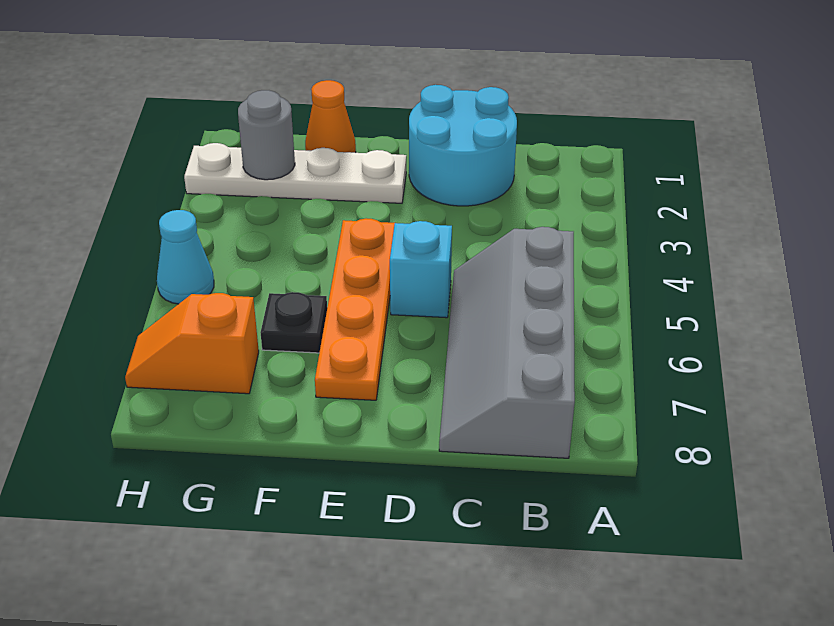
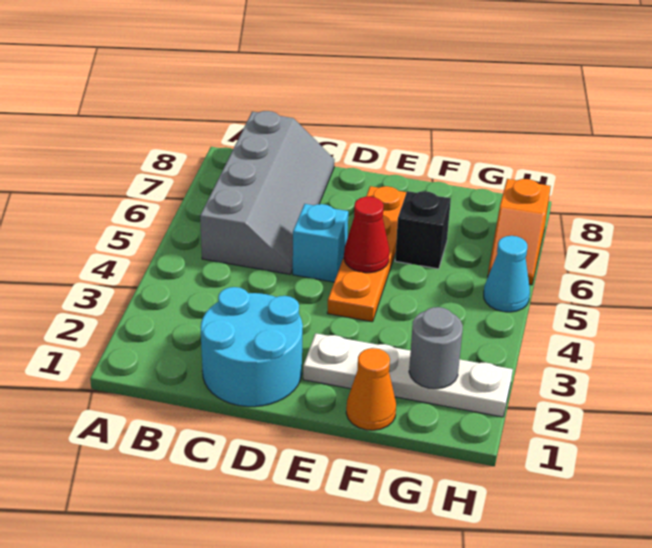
none -> red 1x1 cone [344,197,389,273]
black 1x1 plate [261,292,327,353] -> black 1x1 brick [395,191,451,269]
orange 1x2 slope [125,293,259,394] -> orange 1x2 slope turned to [488,179,551,285]

